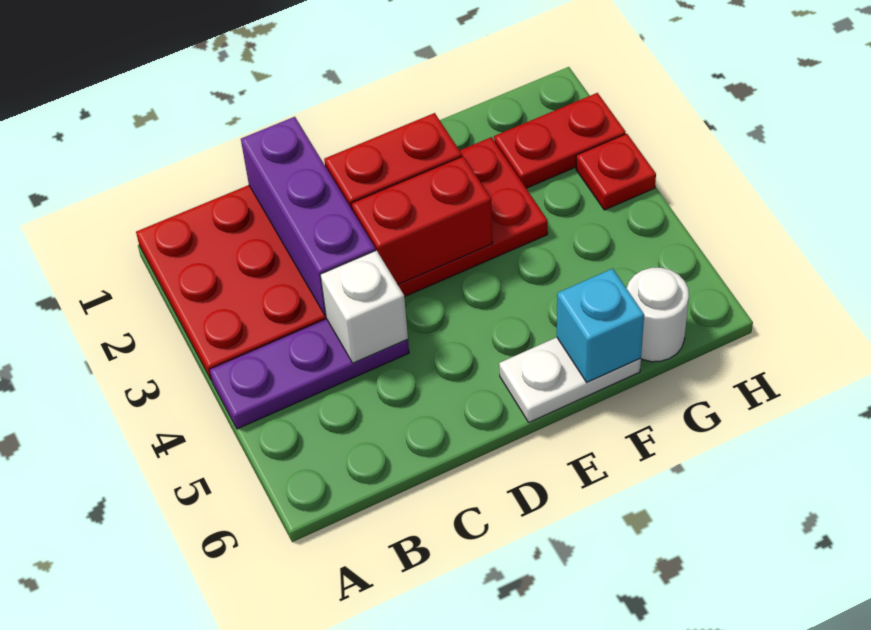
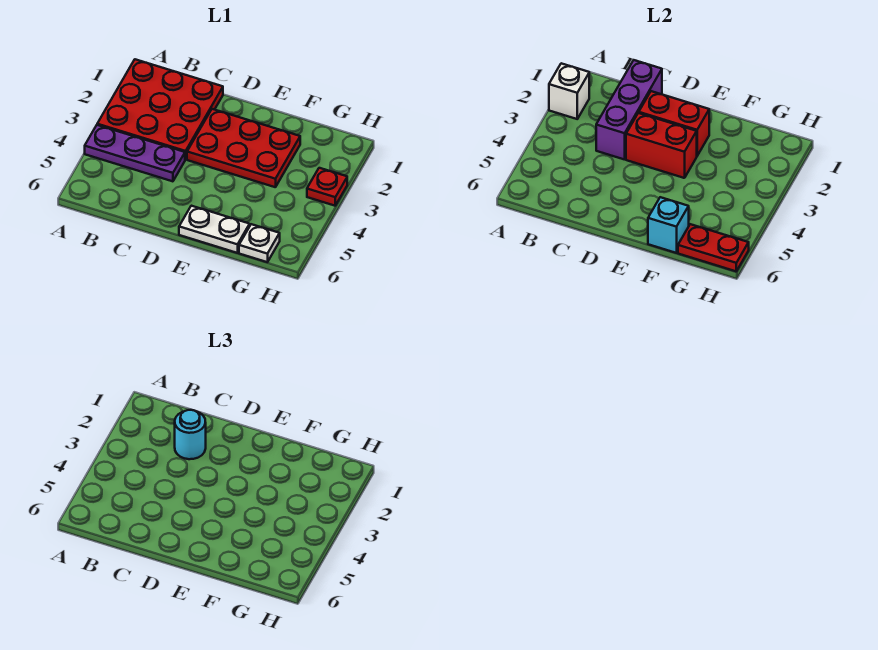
none -> cyan 1x1 round brick [175,410,206,459]
white 1x1 brick [320,250,408,363] -> white 1x1 brick moved to [549,63,589,119]
red 1x2 plate [494,93,626,188] -> red 1x2 plate moved to [678,224,749,271]
white 1x1 round brick [627,268,689,362] -> white 1x1 plate [239,224,280,262]

